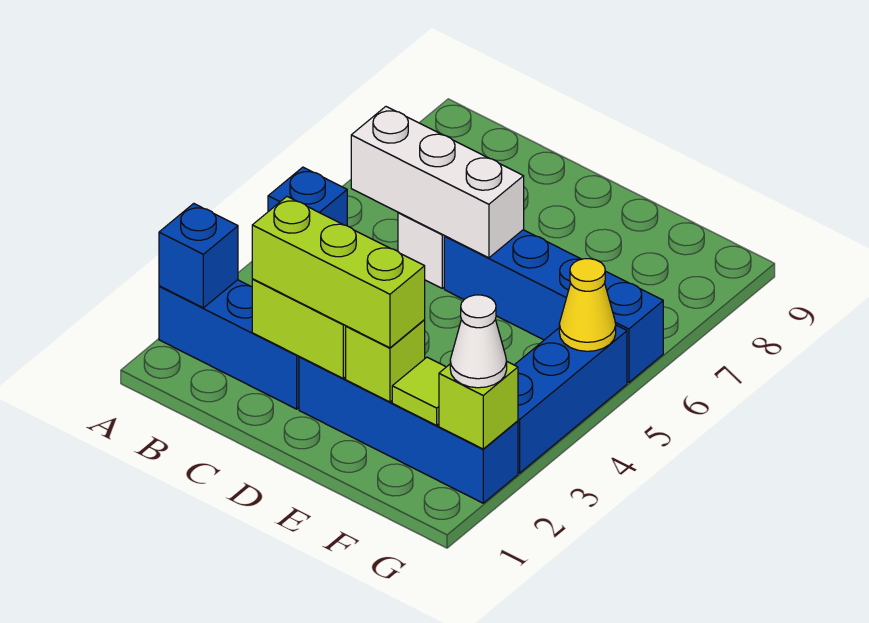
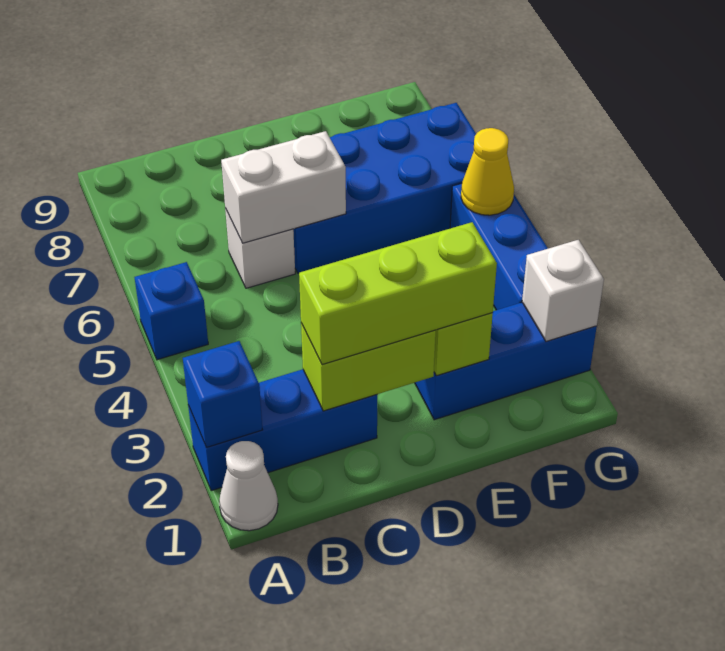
white 1x3 brick [351,107,524,258] -> white 1x2 brick [221,131,346,243]
blue 1x4 brick [299,357,518,503] -> blue 1x3 brick [415,303,597,420]
blue 1x4 brick [444,230,663,383] -> blue 2x4 brick [293,103,476,273]
lime 1x1 tile [392,357,446,425] -> none
lime 1x1 brick [439,362,518,449] -> white 1x1 brick [522,240,604,341]
white 1x1 cone [450,295,507,388] -> white 1x1 cone moved to [219,441,278,531]

